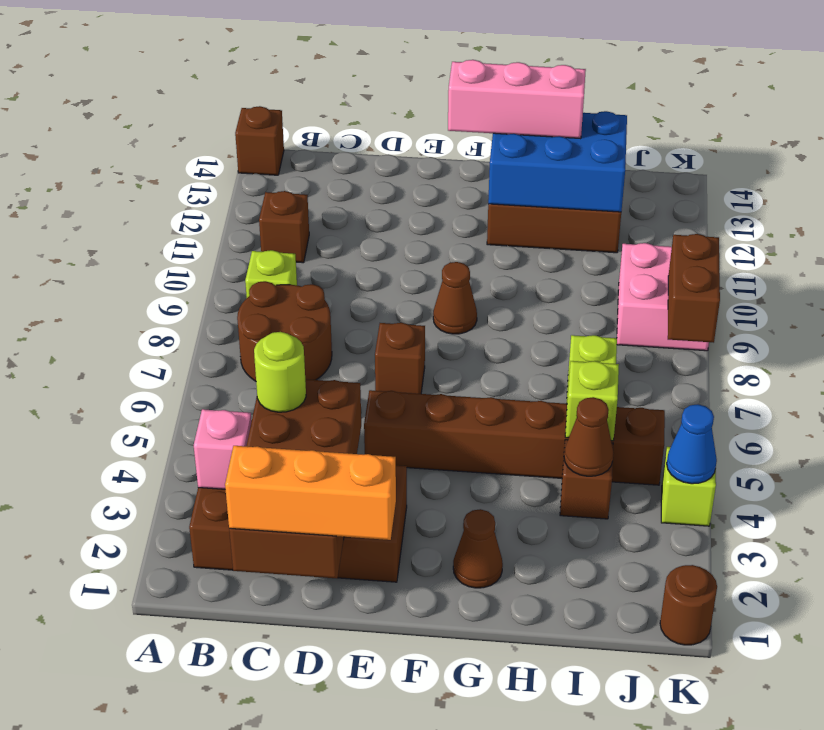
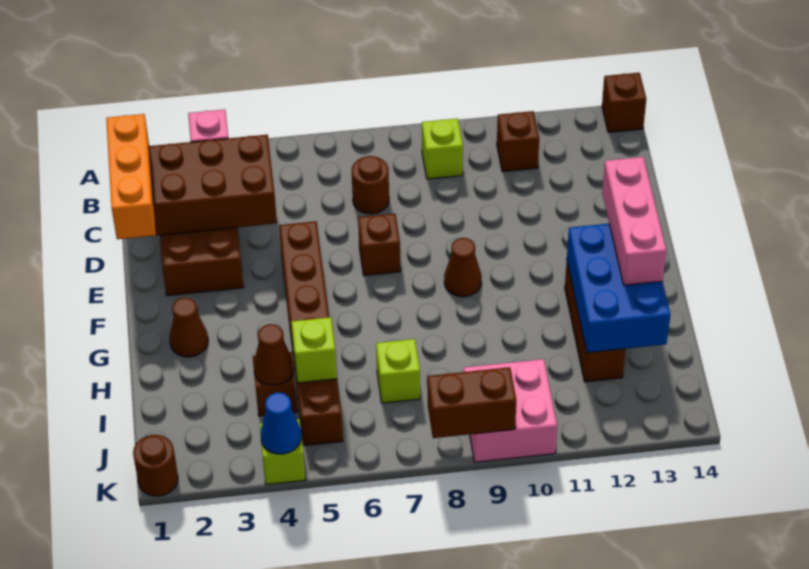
brown 2x2 round brick [237,281,332,381] -> brown 1x1 round brick [352,156,389,214]
lime 1x1 round brick [254,332,306,412] -> none

